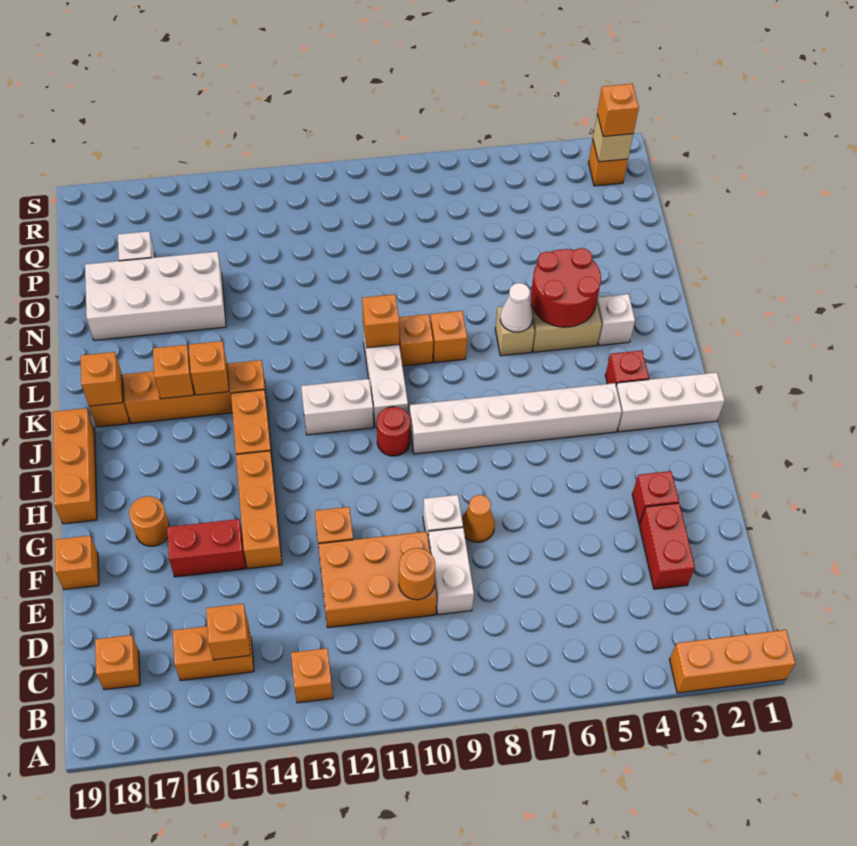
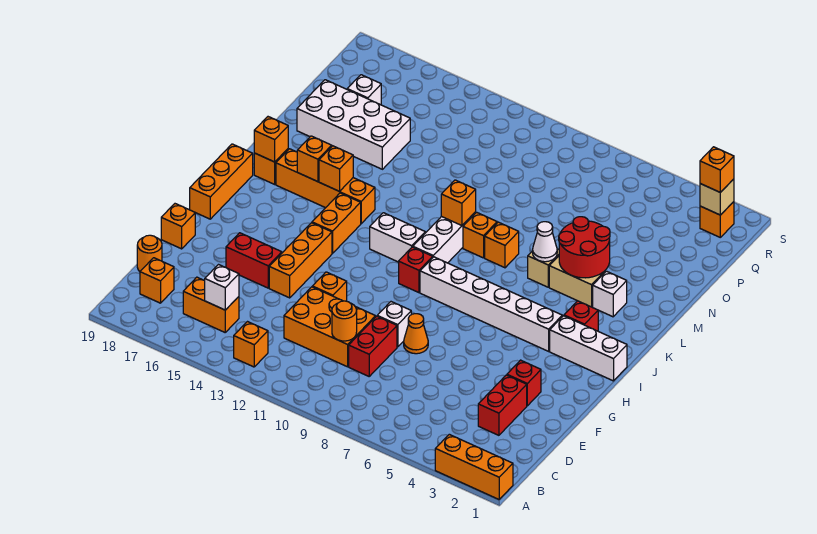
orange 1x1 brick [206,604,250,660] -> white 1x1 brick [205,265,239,310]
white 1x2 brick [428,527,474,615] -> red 1x2 brick [349,316,397,376]
orange 1x1 round brick [129,496,169,546] -> orange 1x1 round brick moved to [137,235,162,272]
red 1x1 round brick [377,407,410,456] -> red 1x1 brick [399,247,433,293]

